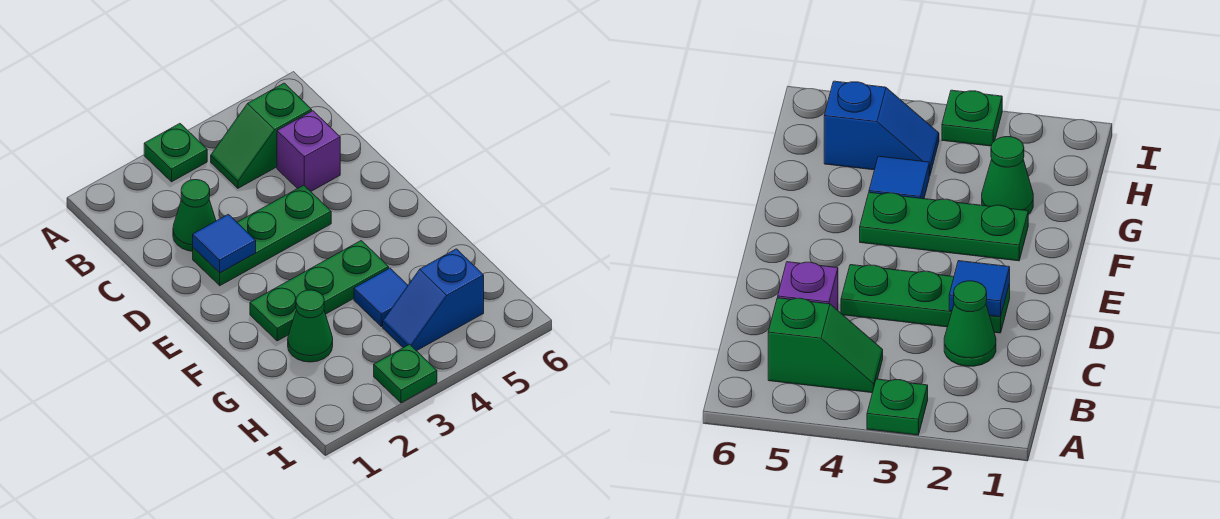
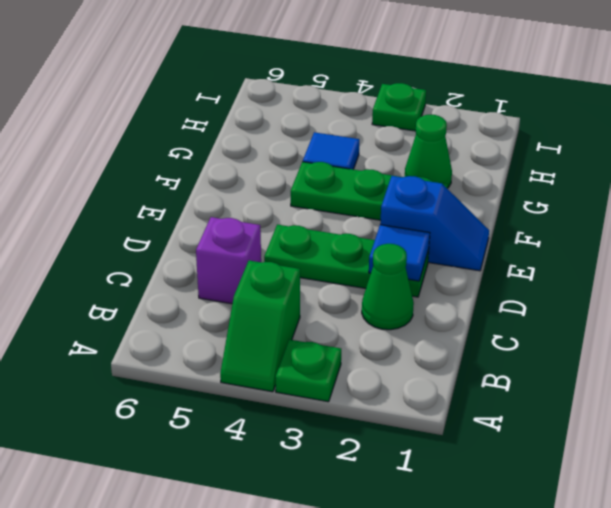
green 1x2 slope [211,83,312,188] -> green 1x2 slope turned to [220,261,300,392]
blue 1x2 slope [383,249,484,351] -> blue 1x2 slope moved to [380,176,489,271]

